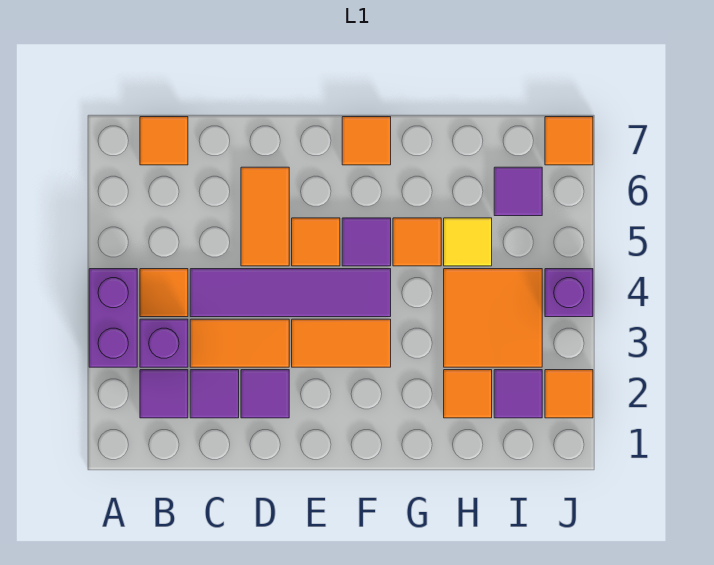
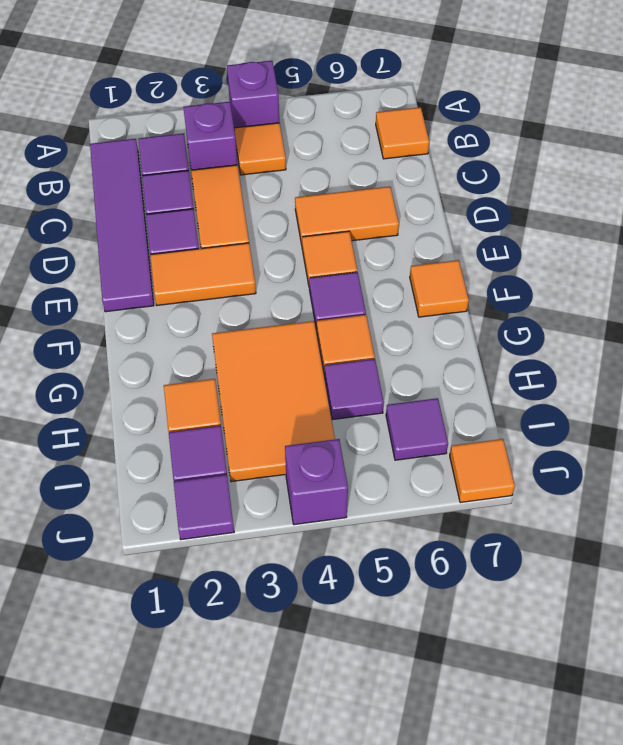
purple 1x2 brick [89,269,137,367] -> purple 1x1 brick [227,61,279,128]
purple 1x4 tile [190,269,391,317] -> purple 1x4 tile moved to [90,139,154,312]
orange 1x2 tile [292,319,391,367] -> orange 1x2 tile turned to [150,243,256,305]
orange 2x2 tile [444,269,542,367] -> orange 2x3 tile [212,321,335,482]
yellow 1x1 tile [444,218,492,266] -> purple 1x1 tile [324,359,384,420]
orange 1x1 tile [545,370,593,418] -> purple 1x1 tile [174,475,234,540]

